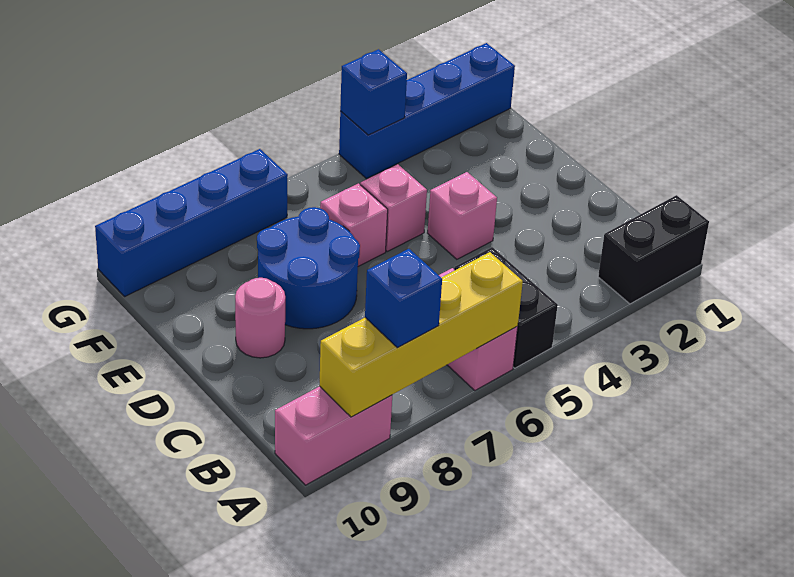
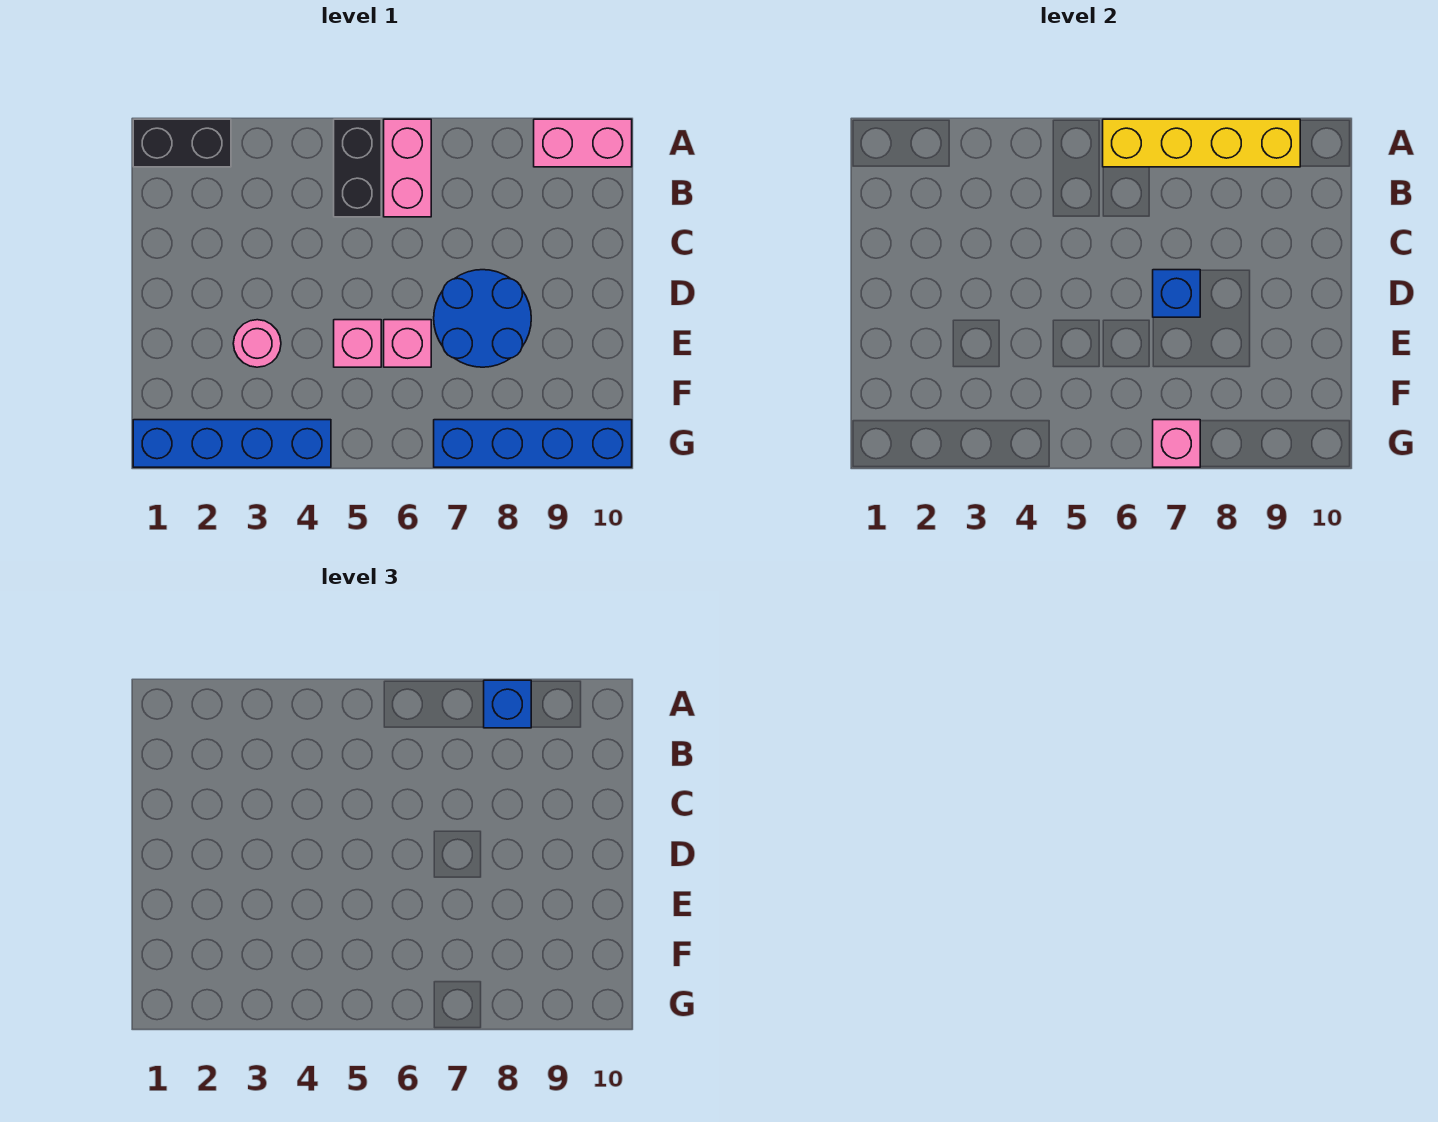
pink 1x1 brick [428,172,497,259] -> pink 1x1 brick moved to [1153,420,1200,467]
pink 1x1 round brick [235,278,285,358] -> pink 1x1 round brick moved to [233,320,281,367]
blue 1x1 brick [340,49,407,135] -> blue 1x1 brick moved to [1153,270,1200,317]

